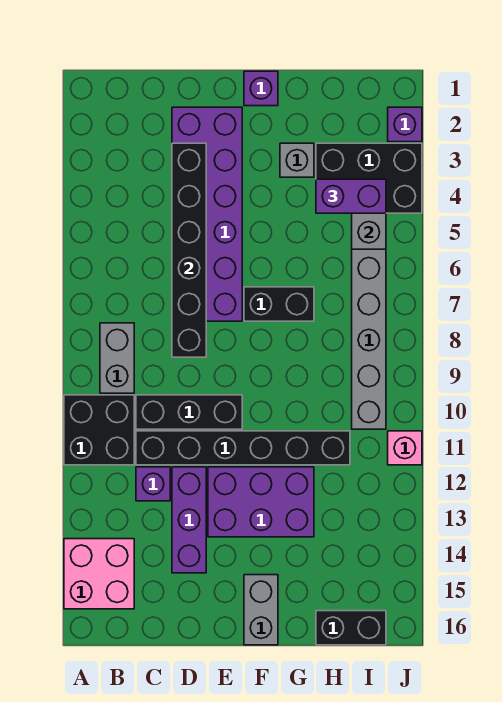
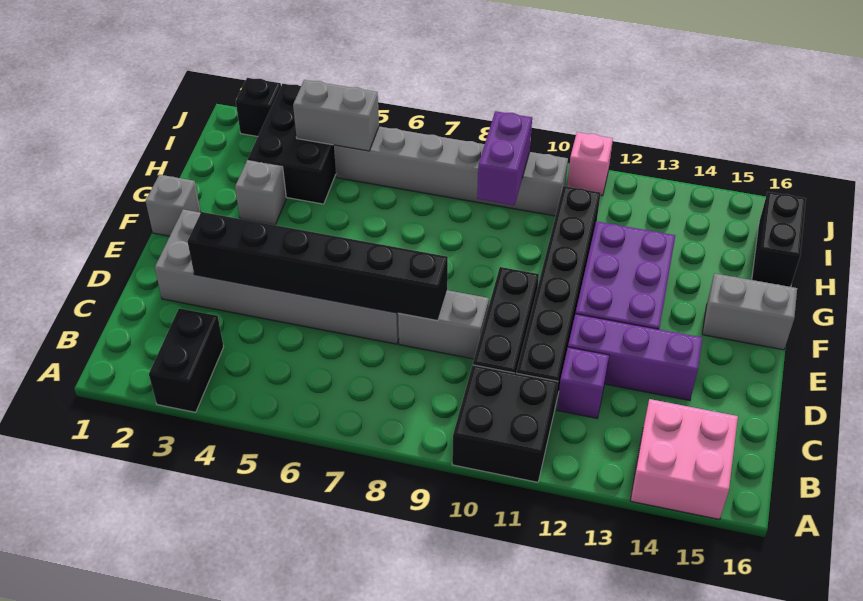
grey 1x2 brick [100,323,134,393] -> grey 1x2 brick moved to [398,290,489,359]
purple 2x6 brick [172,107,242,321] -> grey 2x6 brick [155,209,399,344]
purple 1x1 brick [244,71,278,106] -> grey 1x1 brick [146,175,201,236]
black 1x2 brick [244,287,314,321] -> black 1x2 brick moved to [149,308,224,412]
purple 1x2 brick [316,179,386,213] -> purple 1x2 brick moved to [477,111,532,205]
purple 1x1 brick [388,107,422,142] -> black 1x1 brick [236,78,281,137]

